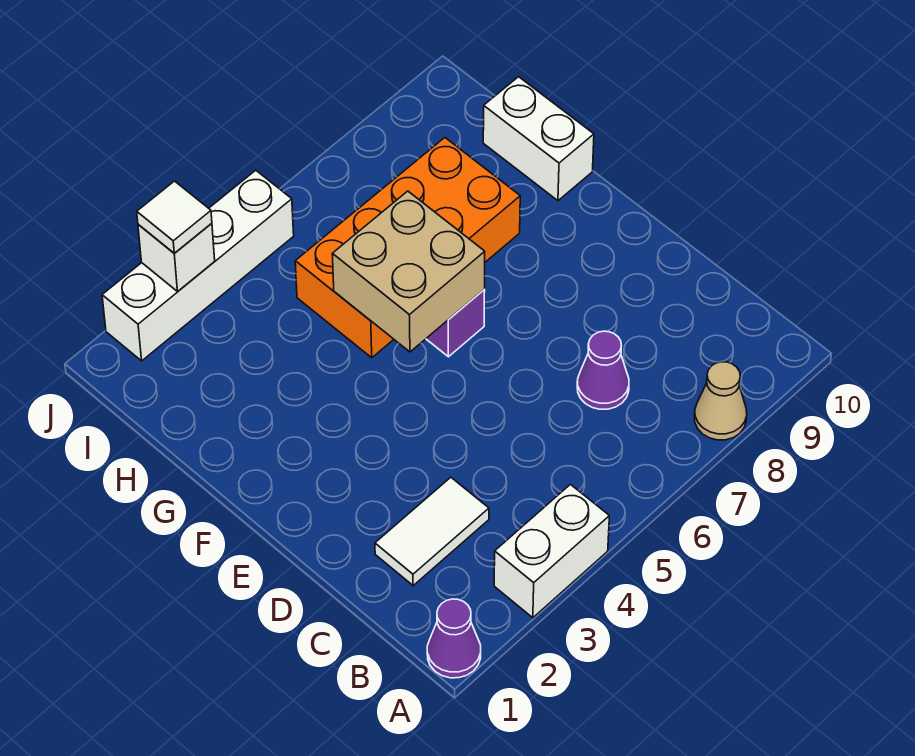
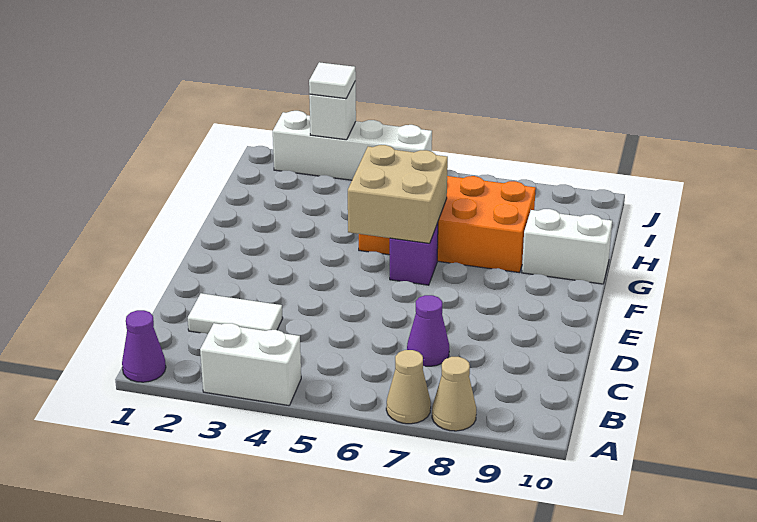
none -> tan 1x1 cone [386,350,431,424]
white 1x2 brick [483,77,594,201] -> white 1x2 brick turned to [522,209,612,284]

